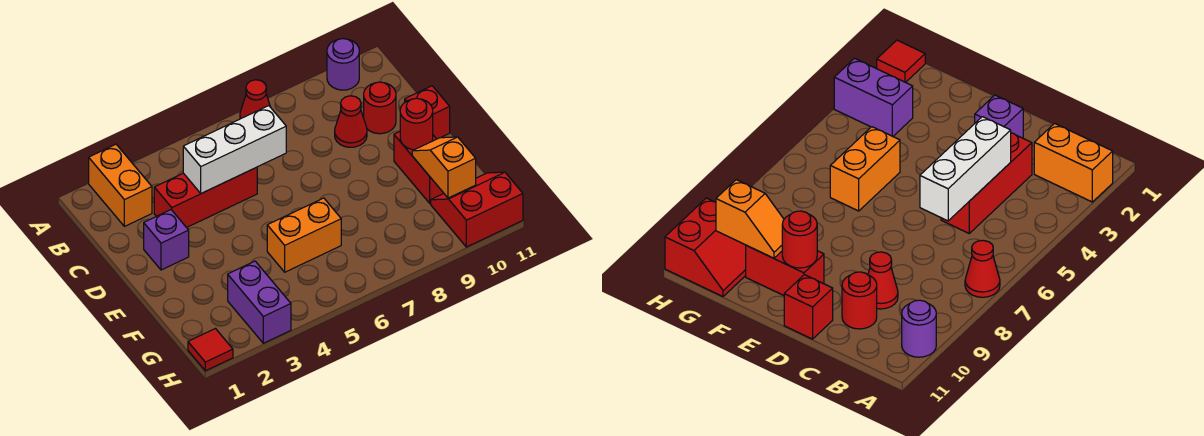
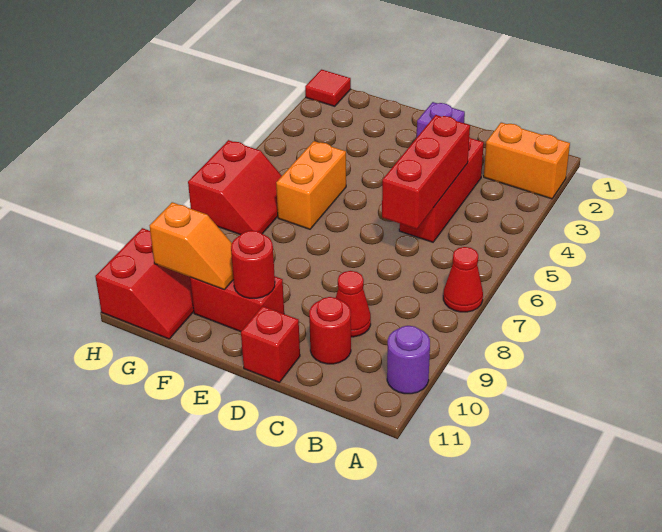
white 1x3 brick [183,106,286,193] -> red 1x3 brick [382,115,470,229]
purple 1x2 brick [228,261,291,343] -> none
none -> red 2x2 slope [188,140,282,235]

